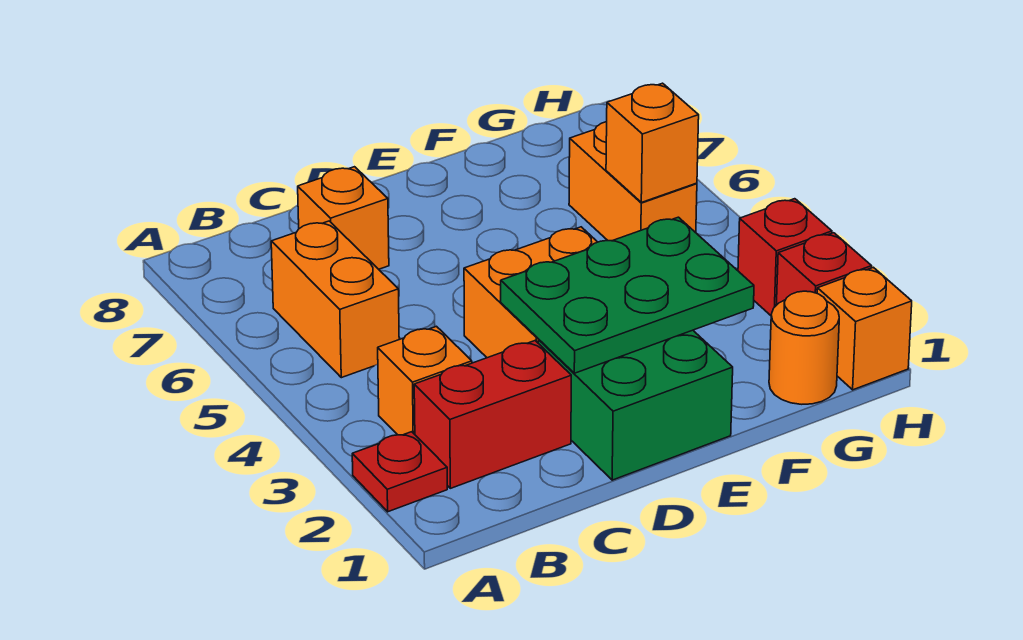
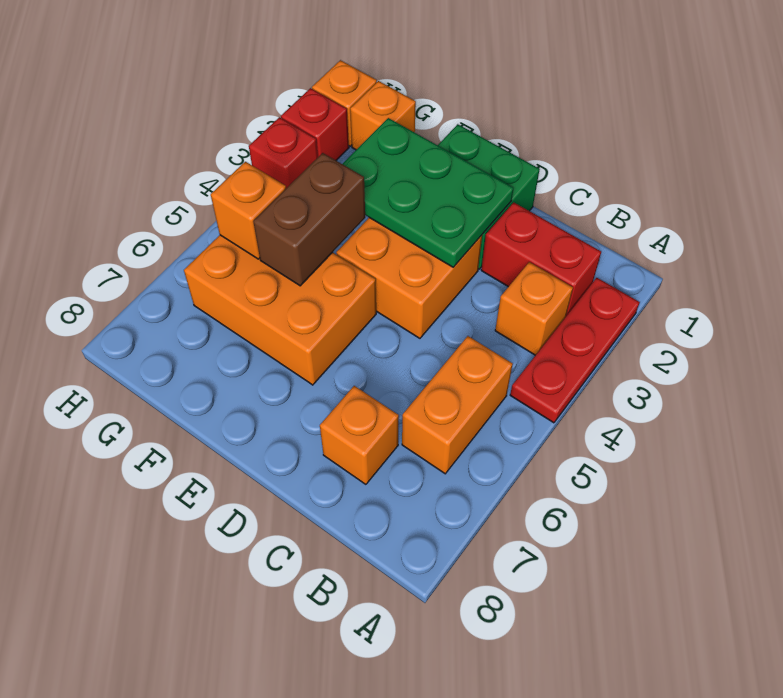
red 1x1 plate [352,432,447,512] -> red 1x3 plate [510,278,640,423]
none -> brown 1x2 brick [253,153,365,286]
orange 1x1 round brick [769,291,839,404] -> orange 1x1 brick [350,81,416,150]
orange 1x2 brick [569,122,697,241] -> orange 2x3 brick [184,235,376,385]

